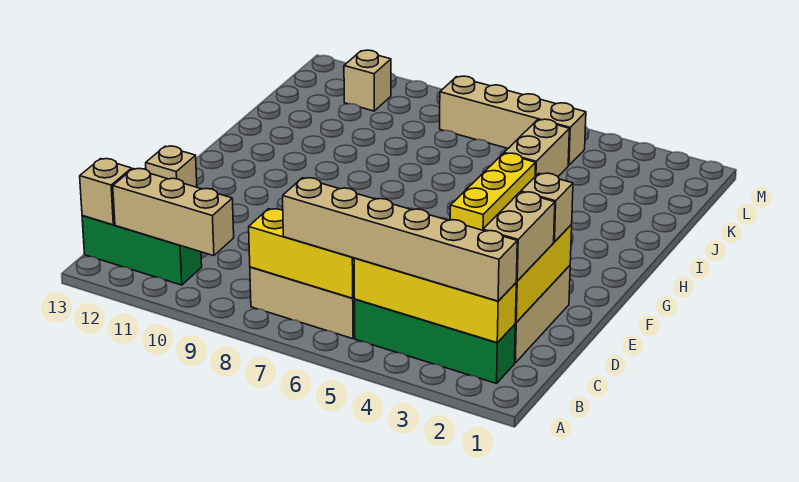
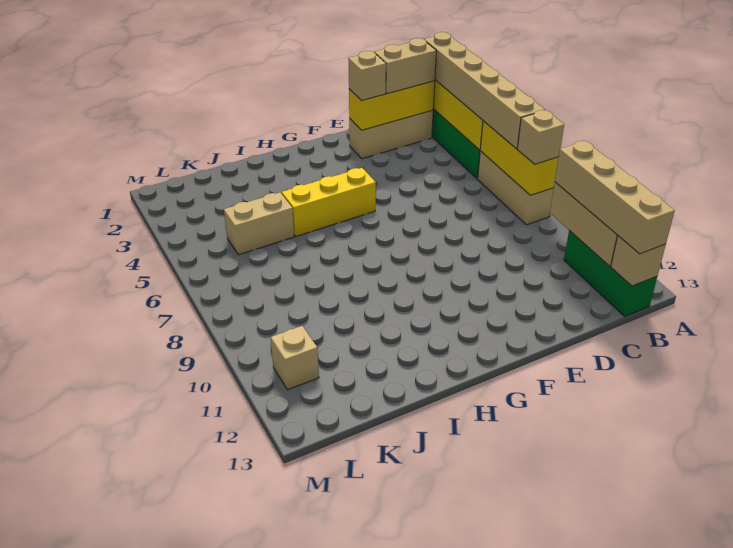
tan 1x1 brick [146,146,197,187] -> tan 1x1 brick moved to [517,110,564,164]
tan 1x4 brick [440,76,586,165] -> tan 1x4 brick moved to [555,141,675,254]

